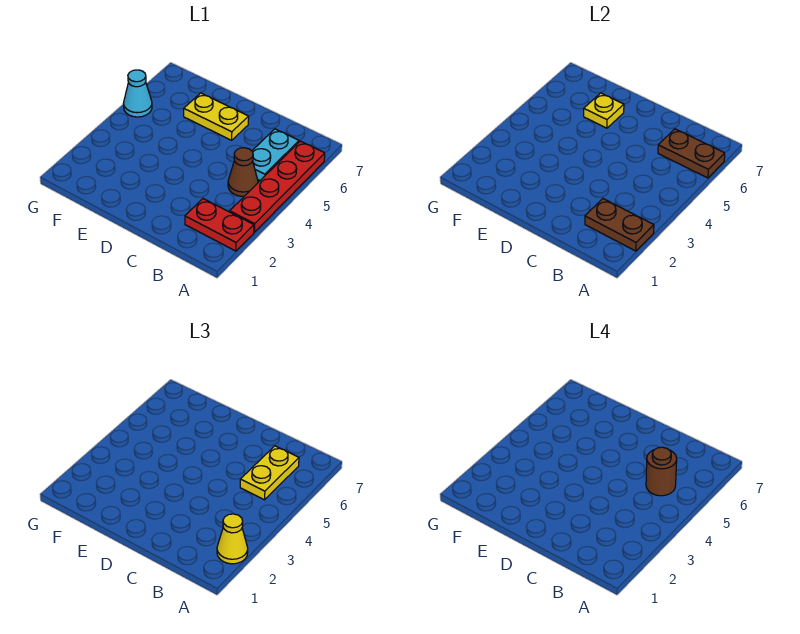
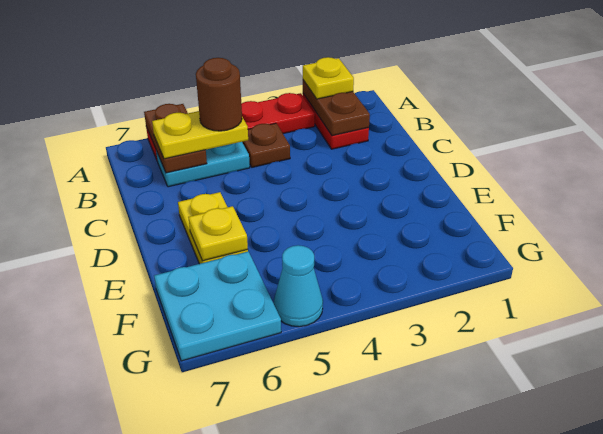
yellow 1x1 cone [217,514,248,564] -> yellow 1x1 plate [303,57,354,99]
brown 1x1 cone [228,148,258,197] -> brown 1x1 plate [242,123,290,167]
none -> cyan 2x2 plate [154,251,281,361]

